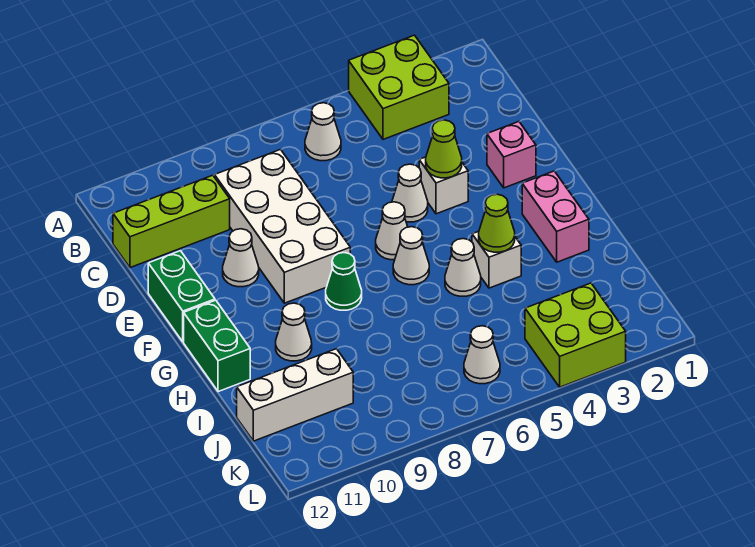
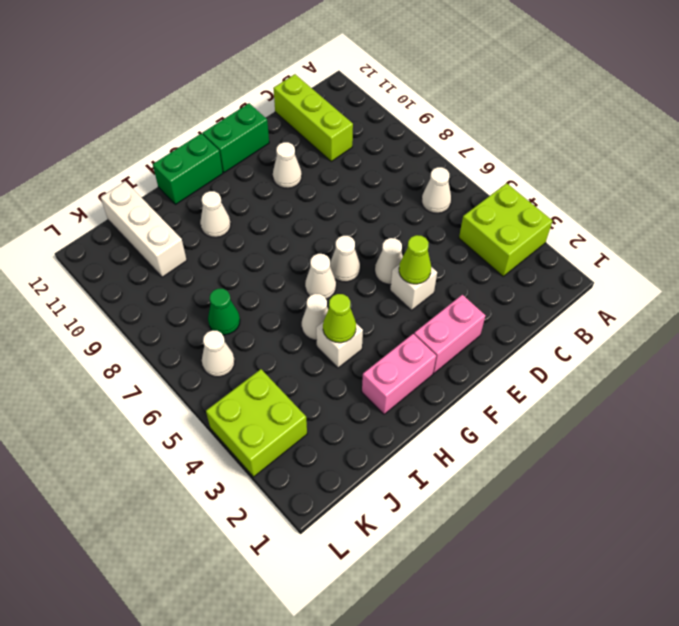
white 2x4 brick [215,150,350,303] -> none
pink 1x1 brick [487,122,536,188] -> pink 1x2 brick [414,295,485,373]
green 1x1 cone [326,253,362,310] -> green 1x1 cone moved to [208,289,240,335]

